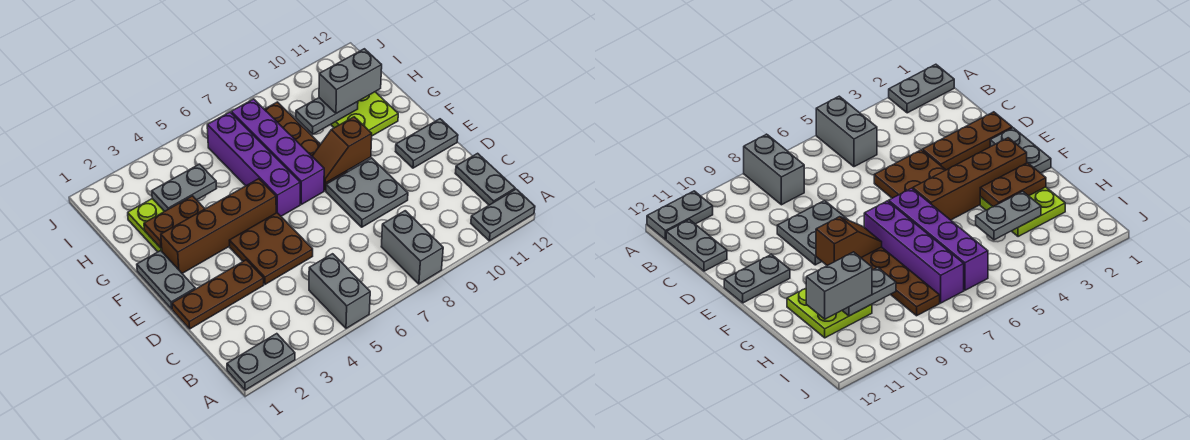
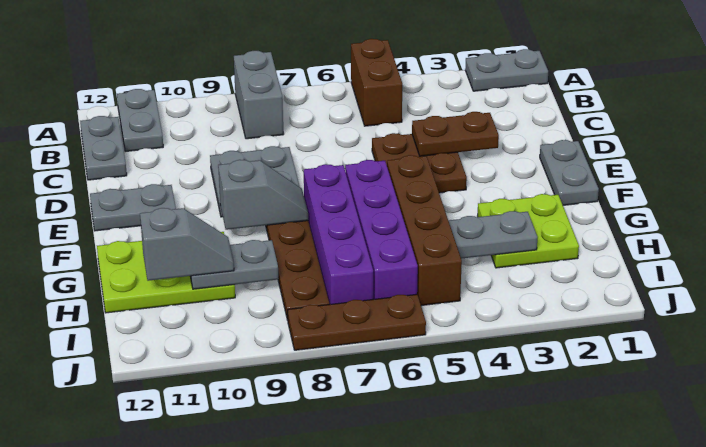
grey 1x2 brick [309,254,370,328] -> brown 1x2 brick [351,39,402,126]
grey 1x2 plate [471,189,535,241] -> grey 1x2 plate turned to [117,89,163,152]
brown 1x3 plate [172,260,264,329] -> brown 1x3 plate moved to [288,294,426,350]
brown 1x4 brick [161,179,276,273] -> brown 1x4 brick turned to [387,155,462,306]
brown 1x2 slope [312,117,372,183] -> grey 1x2 slope [218,160,308,230]
brown 1x2 plate [144,196,205,248] -> brown 1x2 plate moved to [412,112,499,156]
lime 2x2 plate [331,92,398,136] -> lime 2x3 plate [97,232,235,313]
grey 1x2 brick [319,49,382,113] -> grey 1x2 slope [140,208,234,281]

